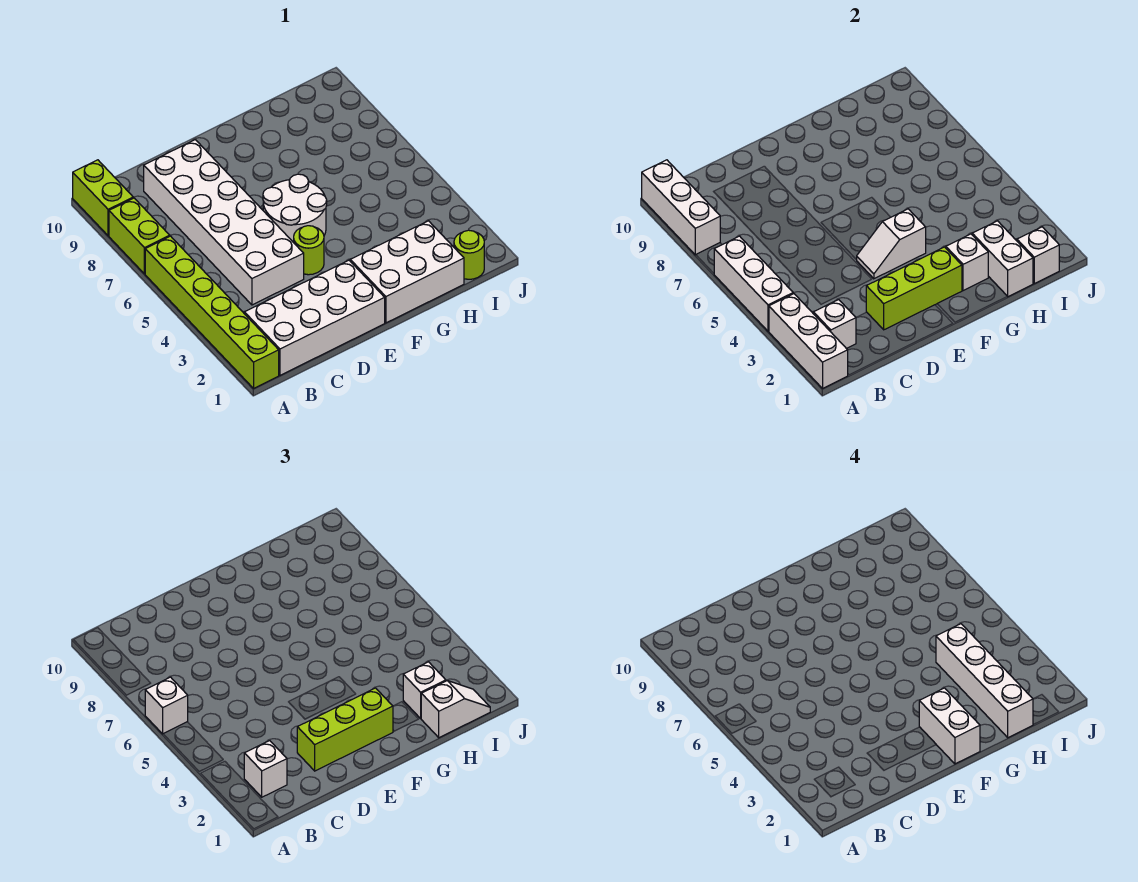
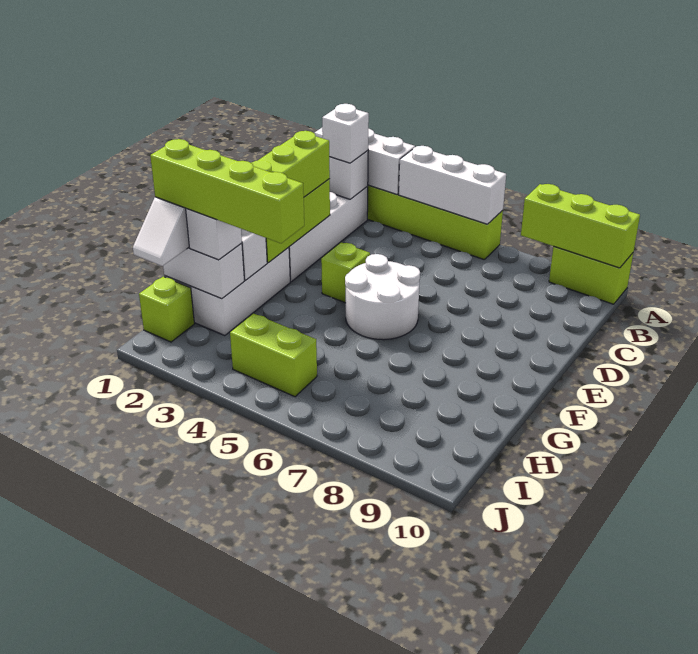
white 1x1 brick [145,677,188,734] -> none
lime 1x2 brick [109,198,170,274] -> lime 1x2 brick moved to [230,313,317,397]
white 1x3 brick [642,160,720,255] -> lime 1x3 brick [521,184,640,268]
white 2x6 brick [144,140,304,305] -> none
lime 1x1 round brick [294,226,324,275] -> lime 1x1 brick [321,242,370,303]
white 1x2 slope [857,209,926,279] -> none
white 1x2 brick [919,688,980,764] -> none
white 1x4 brick [936,624,1033,738] -> lime 1x4 brick [150,139,304,243]
lime 1x1 round brick [454,230,484,279] -> lime 1x1 brick [139,277,194,342]
white 1x1 brick [1017,227,1059,283] -> none

